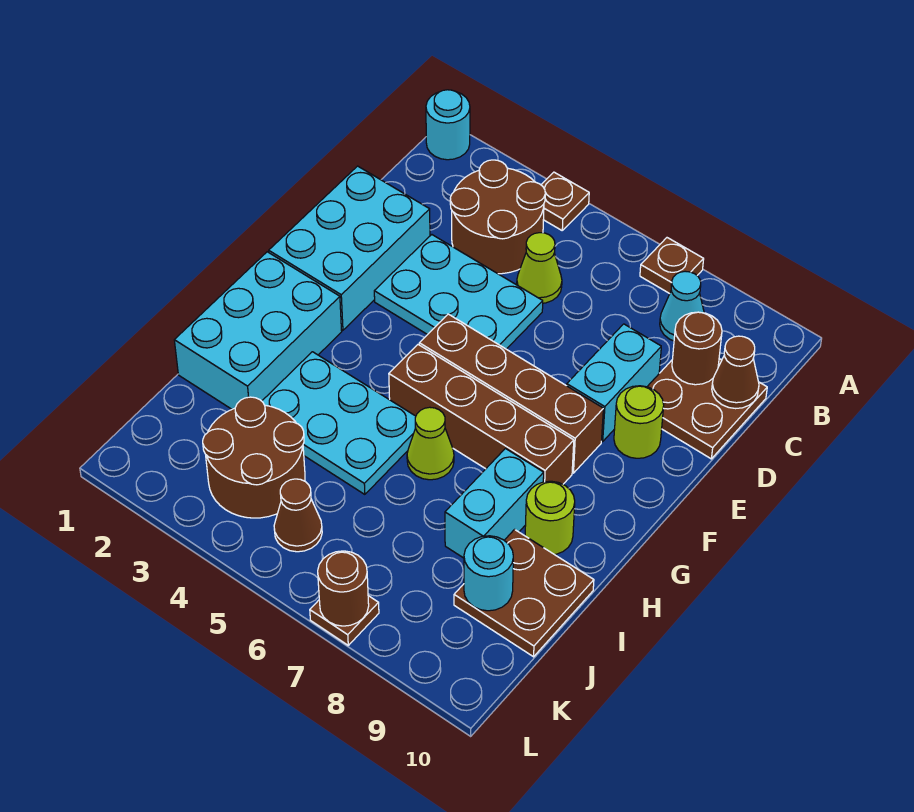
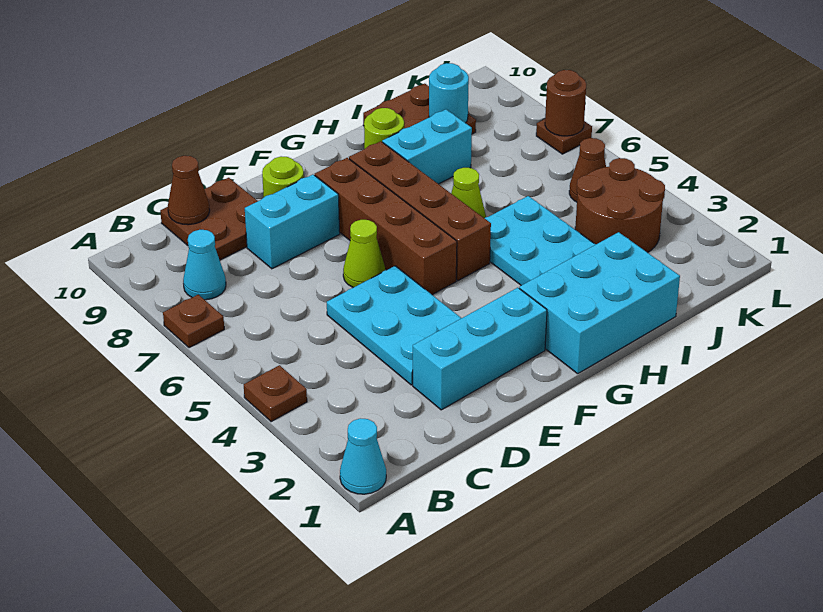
cyan 1x1 round brick [426,90,470,160] -> cyan 1x1 cone [340,418,386,494]
brown 2x2 round brick [450,160,545,274] -> none
lime 1x1 cone [517,233,562,303] -> lime 1x1 cone moved to [343,220,385,288]
brown 1x1 round brick [672,312,722,385] -> none
cyan 2x3 brick [269,166,430,330] -> cyan 1x3 brick [413,288,547,410]

